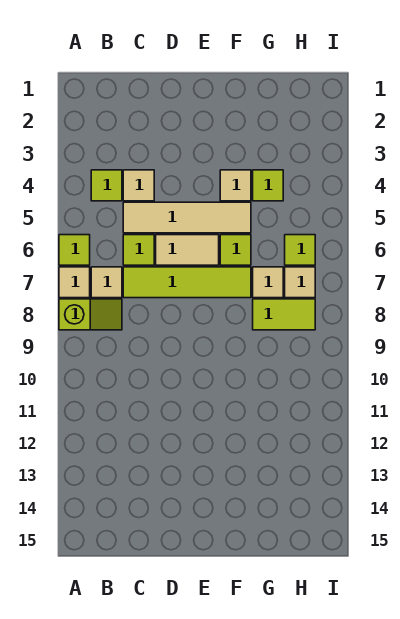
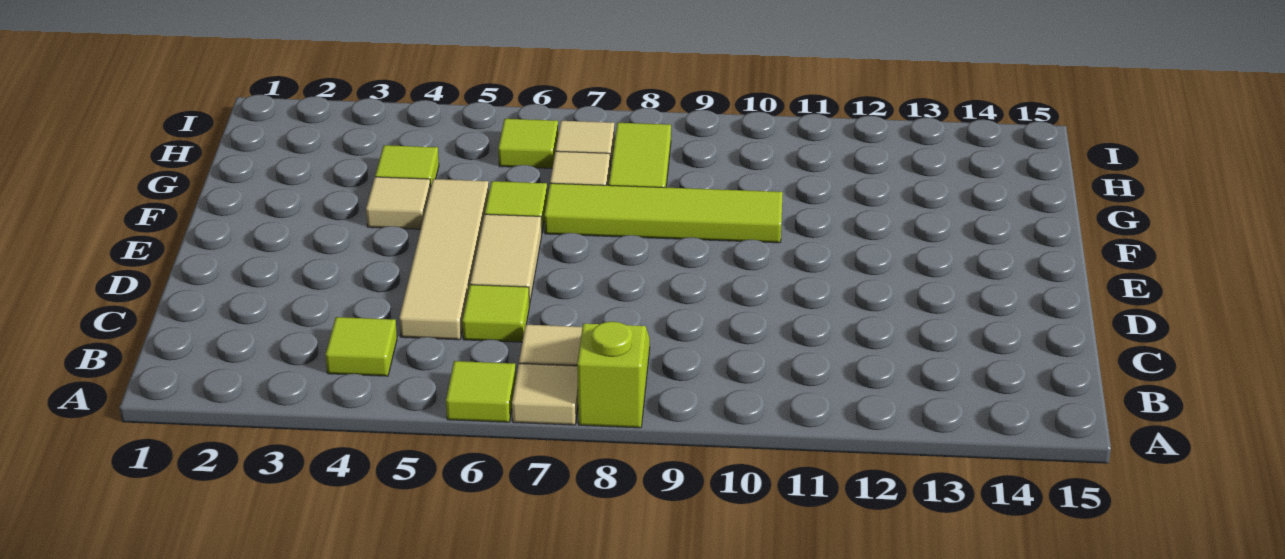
tan 1x1 tile [123,170,154,201] -> none
lime 1x4 tile [123,267,251,298] -> lime 1x4 tile turned to [544,183,783,243]

